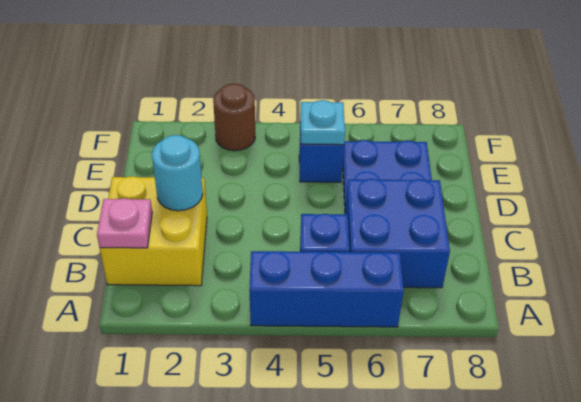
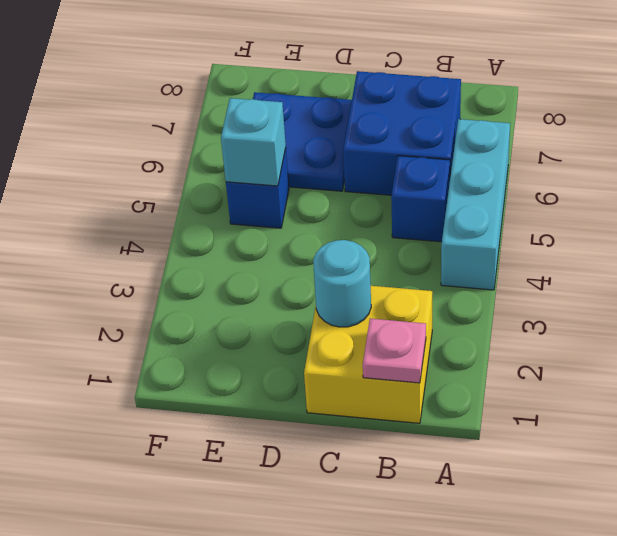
blue 1x3 brick [249,251,404,327] -> cyan 1x3 brick [441,119,510,290]
cyan 1x1 plate [300,100,345,145] -> cyan 1x1 brick [221,98,286,186]
brown 1x1 round brick [213,84,255,151] -> none

